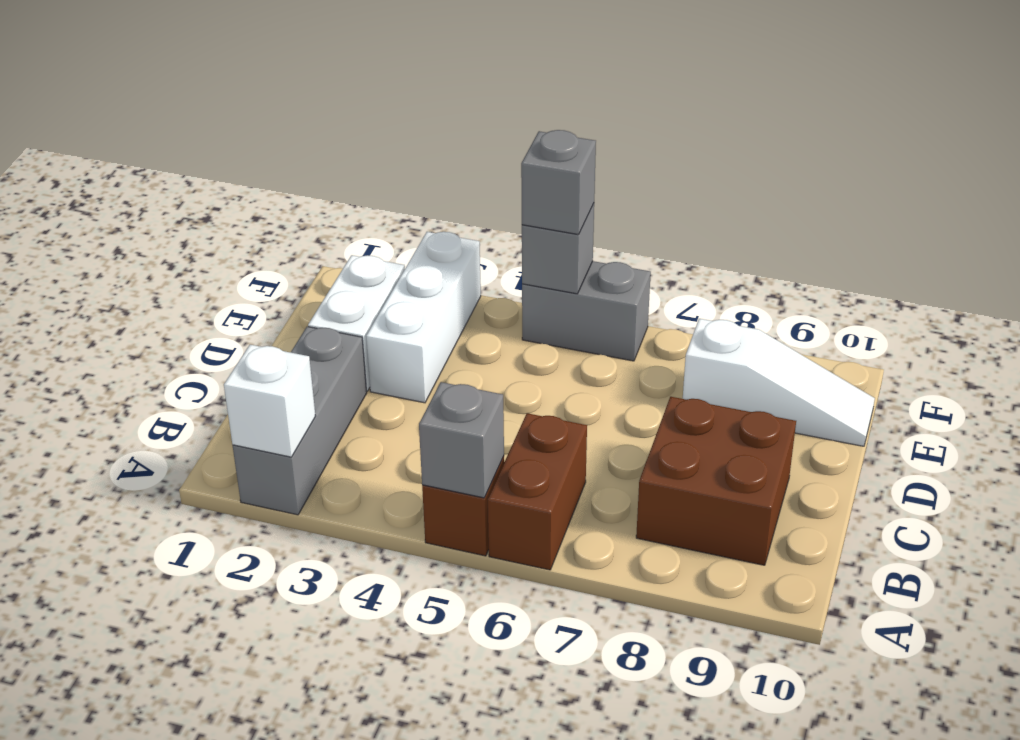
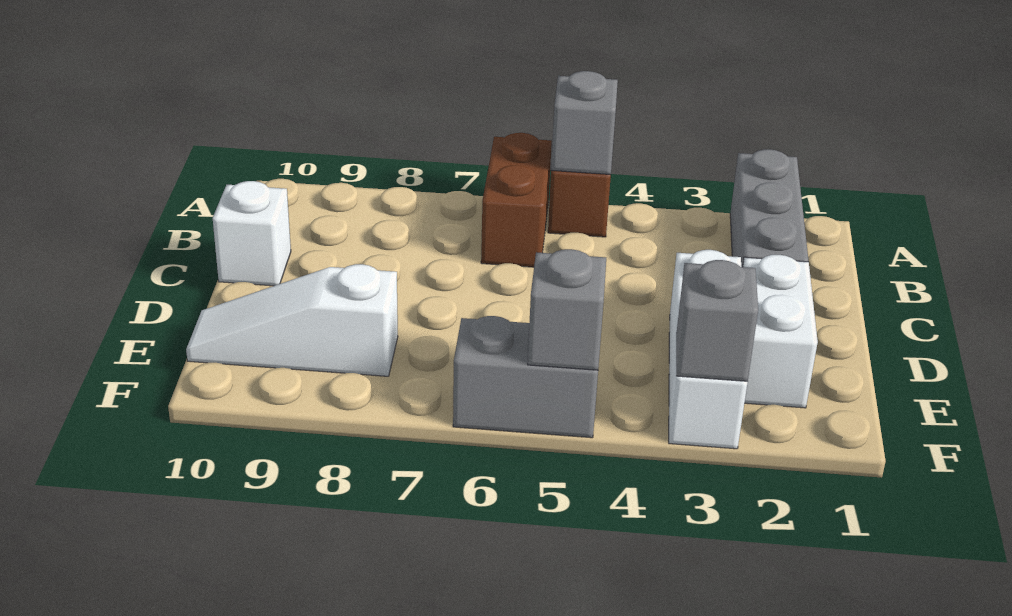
white 1x1 brick [224,345,316,457] -> white 1x1 brick moved to [213,181,291,286]
brown 2x2 brick [636,397,796,565] -> none
grey 1x1 brick [521,130,596,235] -> grey 1x1 brick moved to [676,260,758,381]

